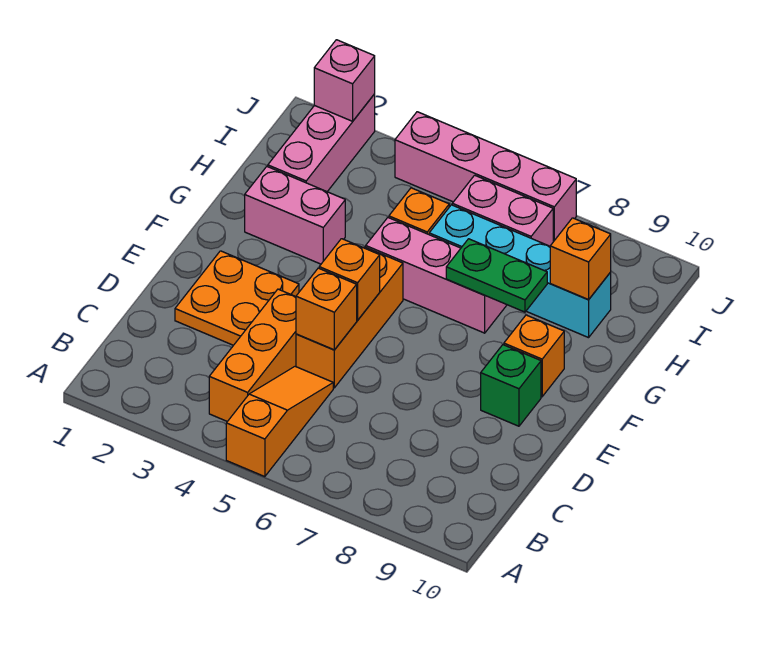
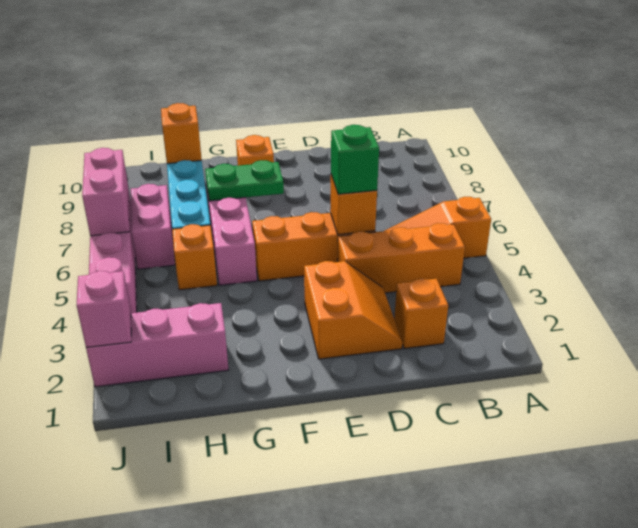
orange 2x2 plate [175,251,299,345] -> orange 2x2 slope [304,261,402,359]
orange 1x1 brick [319,239,380,320] -> orange 1x1 brick moved to [394,278,448,349]
green 1x1 brick [481,345,541,426] -> green 1x1 brick moved to [331,125,379,194]
pink 1x2 brick [245,166,345,264] -> pink 1x2 brick moved to [82,148,129,236]
green 1x2 plate [446,239,547,312] -> green 1x2 plate turned to [205,160,284,201]

